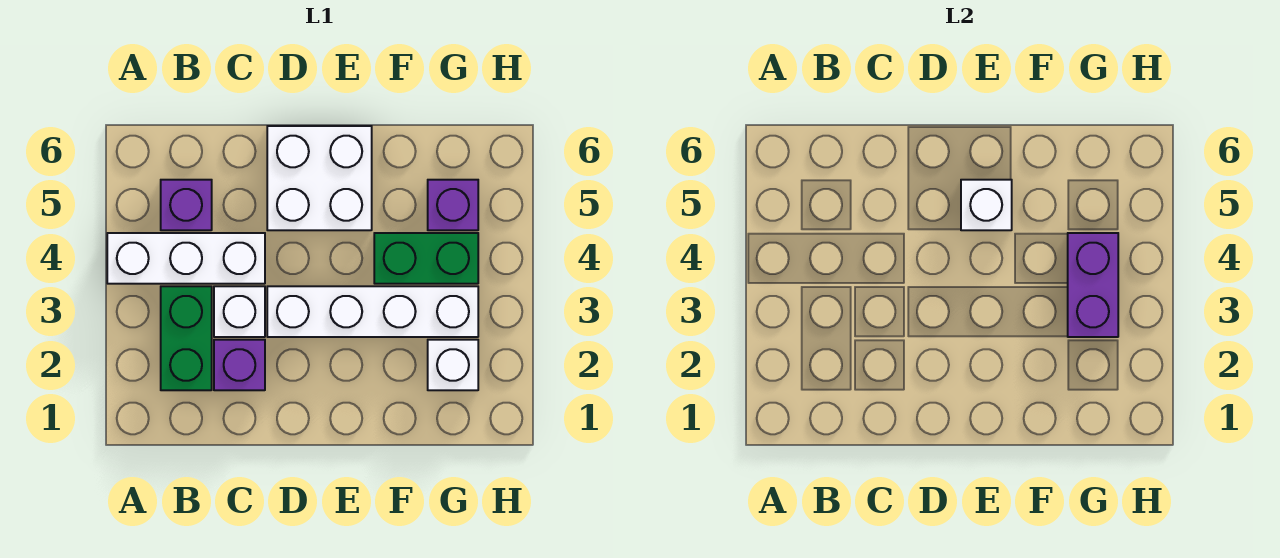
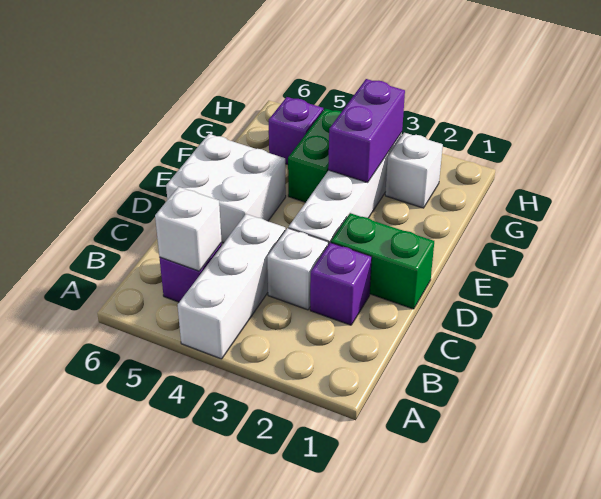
green 1x2 brick [161,286,212,390] -> green 1x2 brick moved to [331,213,434,309]
white 1x1 brick [961,180,1012,230] -> white 1x1 brick moved to [155,187,222,271]
purple 1x2 brick [1068,233,1118,337] -> purple 1x2 brick turned to [328,79,405,182]

